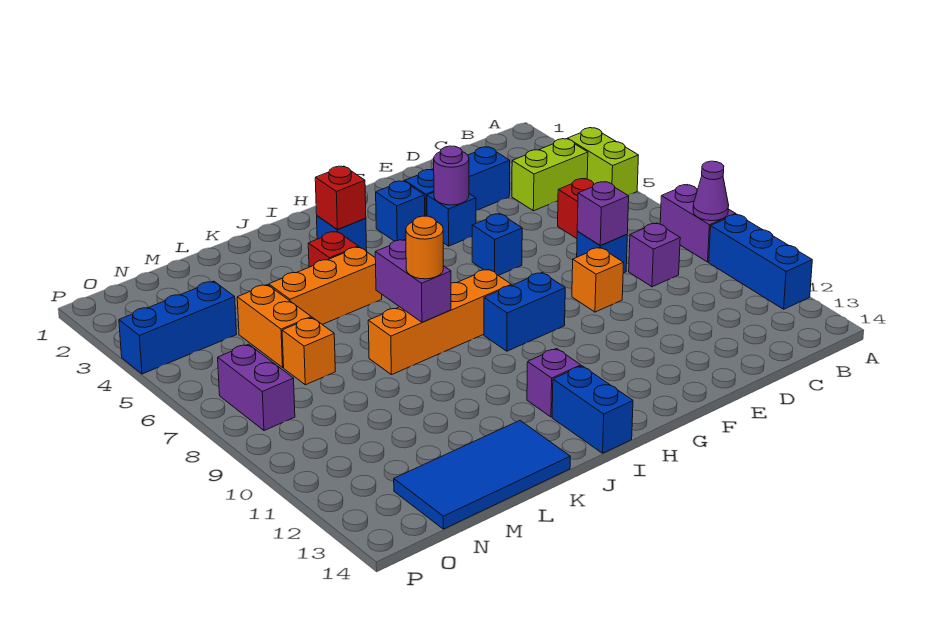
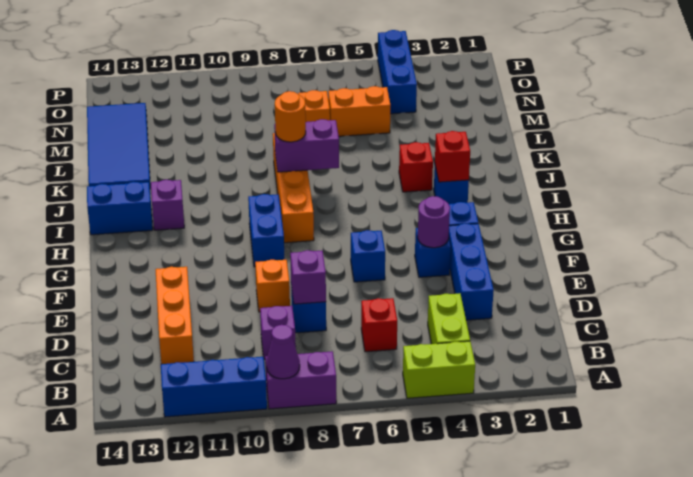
orange 1x3 brick [269,247,382,324] -> orange 1x3 brick moved to [156,267,194,364]
purple 1x2 brick [218,344,295,431] -> none

